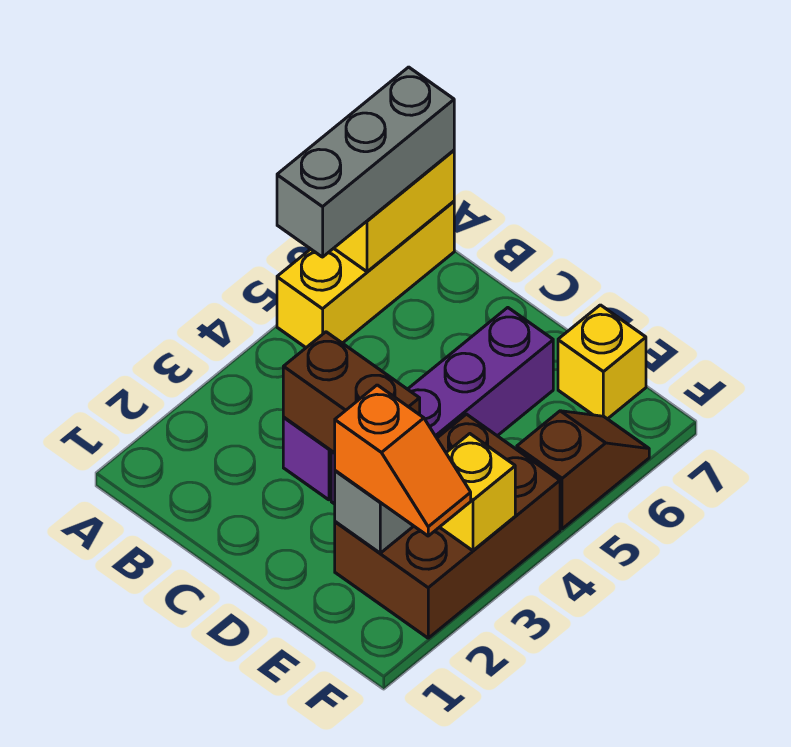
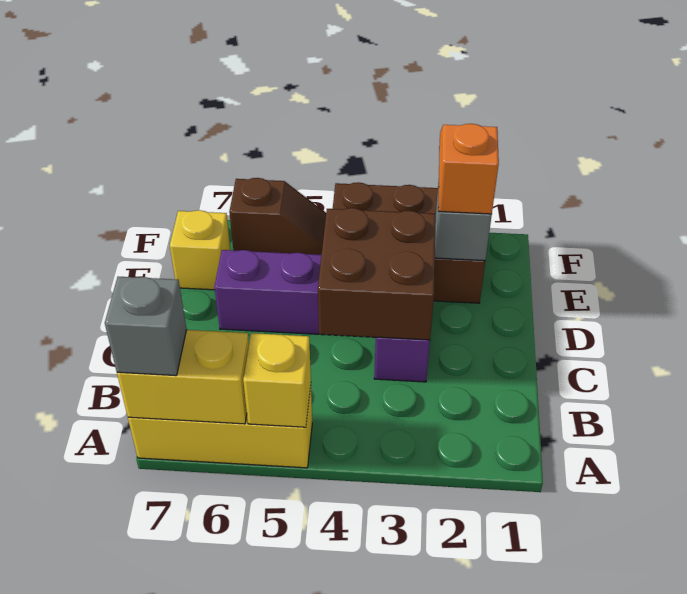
grey 1x3 brick [277,67,454,257] -> grey 1x1 brick [105,277,187,376]
brown 1x2 brick [283,332,420,453] -> brown 2x2 brick [318,208,436,340]
yellow 1x1 brick [440,434,515,551] -> yellow 1x1 brick moved to [243,333,311,427]
brown 1x2 slope [517,411,649,529] -> brown 1x2 slope turned to [229,178,326,255]

